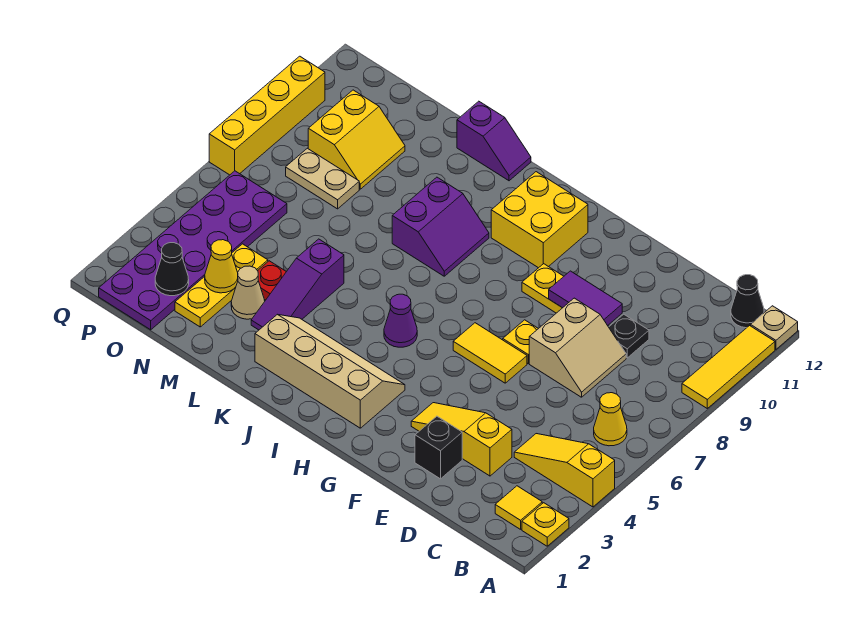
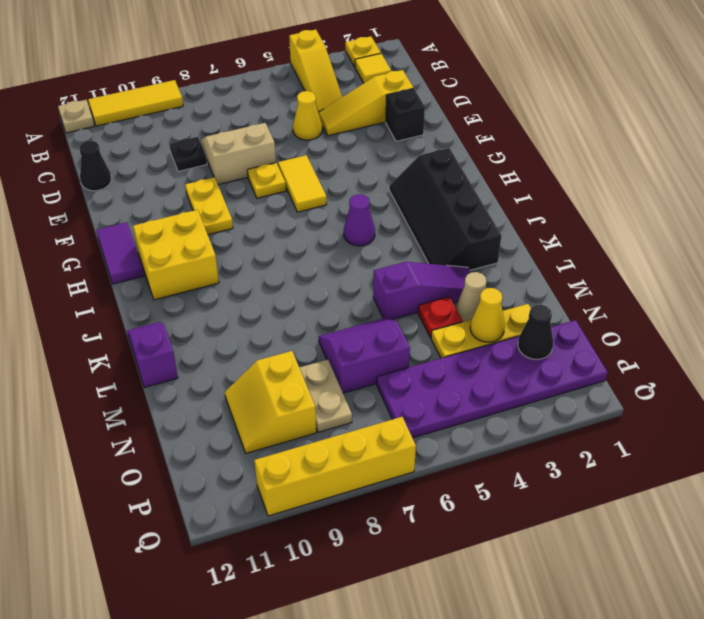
yellow 1x1 cone [594,393,627,446] -> yellow 1x1 cone moved to [293,91,322,140]
black 1x1 cone [731,275,764,328] -> black 1x1 cone moved to [79,141,111,191]
yellow 1x3 slope [411,403,512,476] -> yellow 1x3 slope turned to [318,70,414,136]
purple 1x2 tile [549,271,622,326] -> purple 1x2 tile moved to [96,222,144,284]
tan 2x4 slope [255,314,405,428] -> black 2x4 slope [389,148,502,270]
purple 2x2 slope [392,177,489,276] -> purple 2x2 slope moved to [318,318,410,393]
yellow 2x2 slope [308,90,405,189] -> yellow 2x2 slope turned to [225,351,316,453]

